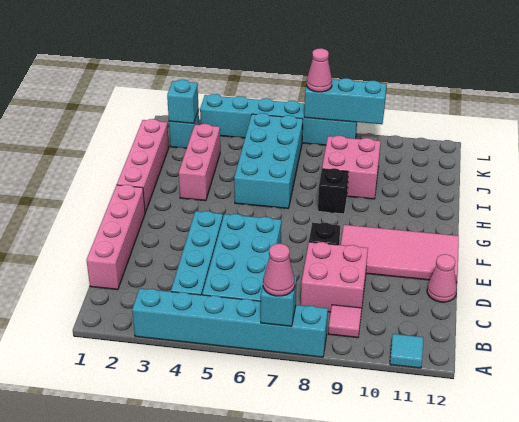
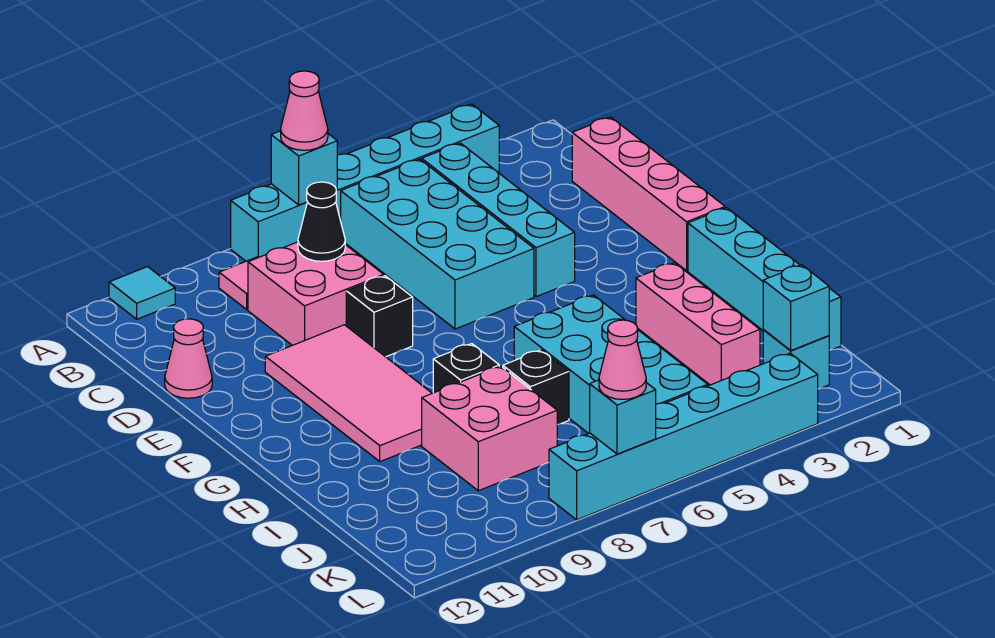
none -> black 1x1 cone [298,182,345,261]
pink 2x4 tile [341,225,459,283] -> pink 2x4 tile turned to [265,325,432,461]
pink 1x4 brick [117,119,169,213] -> cyan 1x4 brick [688,208,841,350]
none -> black 1x1 brick [503,350,569,425]
cyan 1x3 brick [304,78,386,124] -> cyan 1x1 brick [590,380,656,454]

